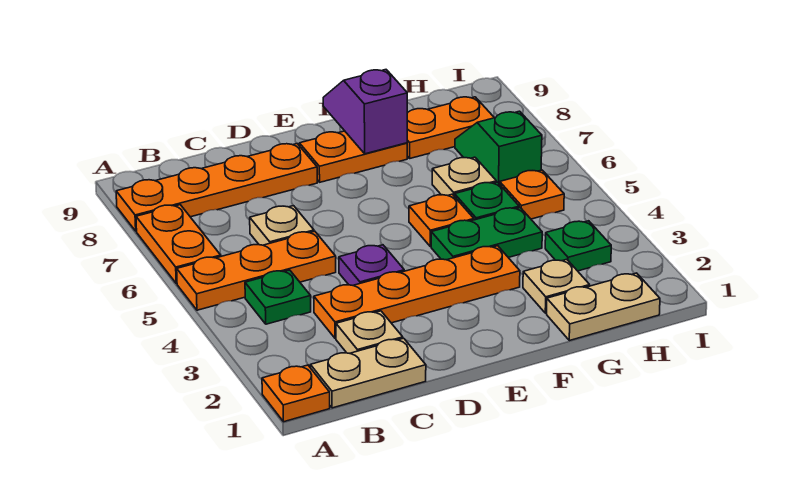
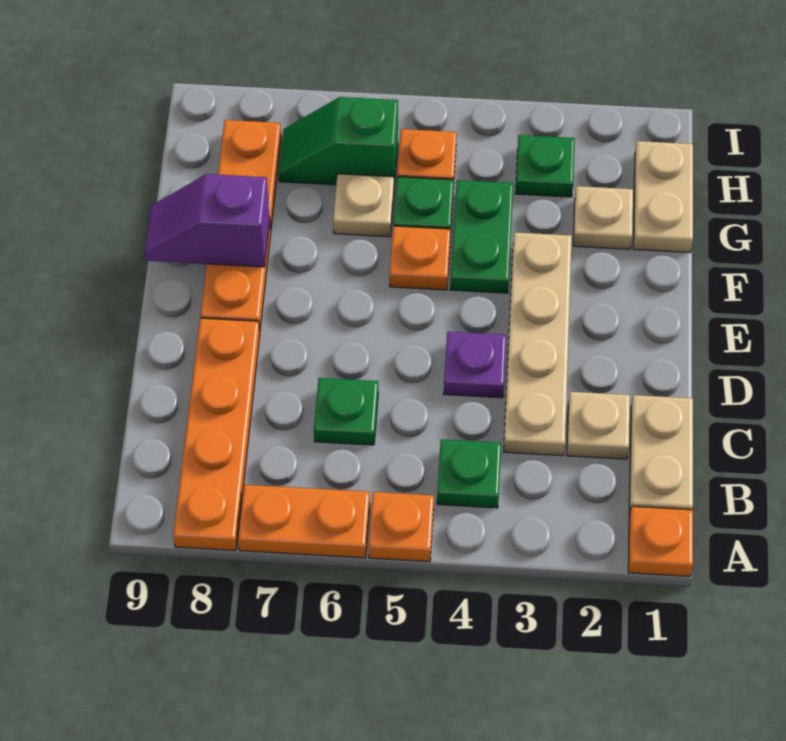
orange 1x3 plate [177,231,336,310] -> orange 1x1 plate [368,492,434,562]
orange 1x4 plate [314,246,520,338] -> tan 1x4 plate [504,232,572,456]
tan 1x1 plate [250,206,314,245] -> green 1x1 plate [314,378,378,445]

